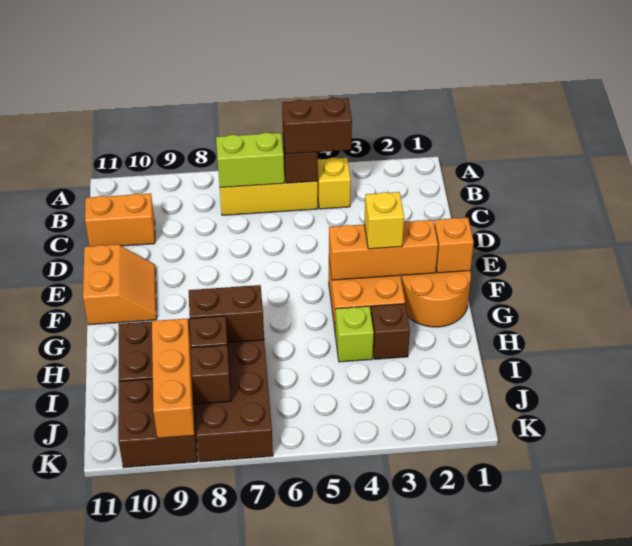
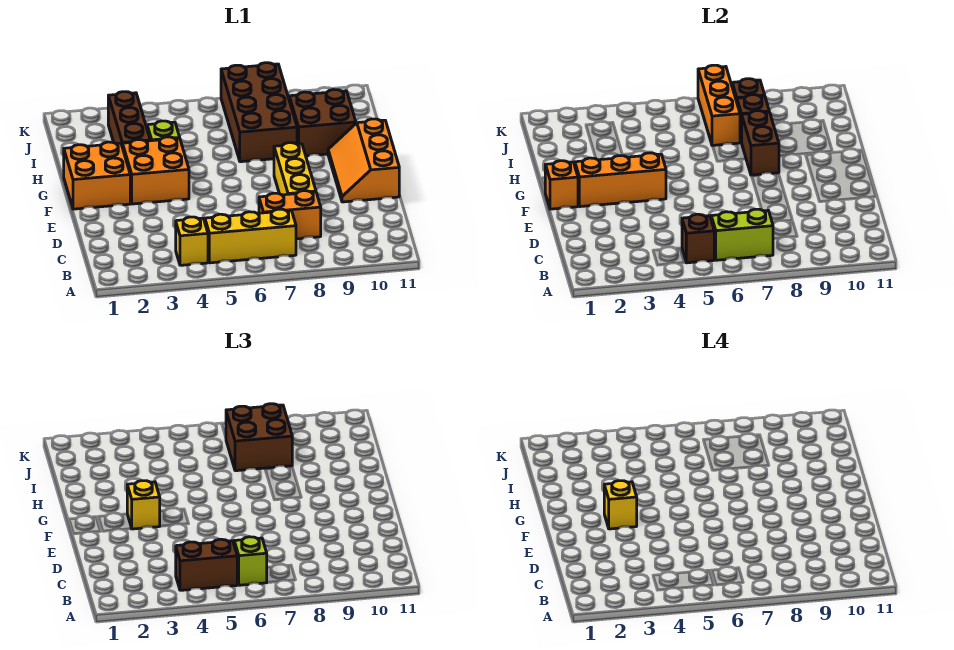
none -> lime 1x1 brick [234,537,267,585]
orange 1x2 brick [85,193,155,246] -> orange 1x2 brick moved to [259,191,321,239]
none -> yellow 1x3 brick [274,143,316,195]
orange 2x2 slope [83,244,157,325] -> orange 2x3 slope [328,119,399,202]
orange 2x2 round brick [402,269,471,327] -> orange 2x2 brick [64,142,130,209]
none -> yellow 1x1 brick [604,481,637,529]
brown 1x1 brick [371,304,410,359] -> brown 1x3 brick [108,92,150,148]
brown 1x2 brick [189,285,264,343] -> brown 1x2 brick turned to [742,111,779,175]
orange 1x3 brick [152,318,194,438] -> orange 1x3 brick moved to [698,65,740,146]
brown 2x2 brick [118,379,197,468] -> brown 2x2 brick moved to [226,404,292,471]

